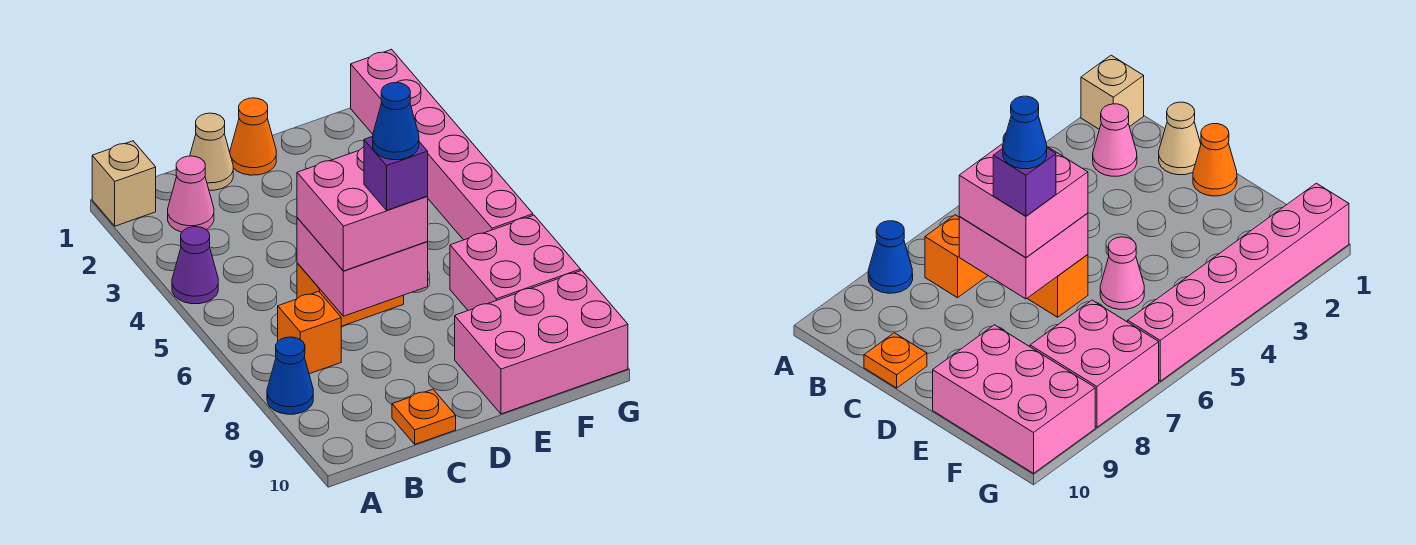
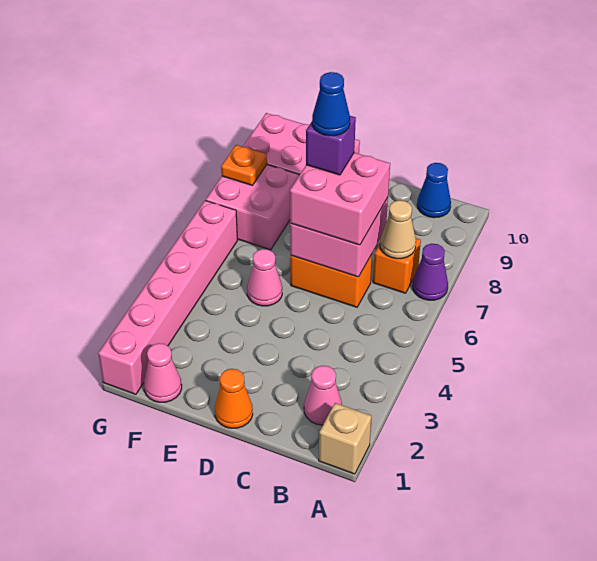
purple 1x1 cone [172,227,218,304] -> purple 1x1 cone moved to [412,244,448,300]
blue 1x1 cone [267,337,313,414] -> blue 1x1 cone moved to [417,163,451,218]
tan 1x1 cone [190,113,233,190] -> tan 1x1 cone moved to [380,200,416,259]
orange 1x1 plate [392,389,456,444] -> orange 1x1 plate moved to [221,145,267,186]
none -> pink 1x1 cone [144,343,182,402]

